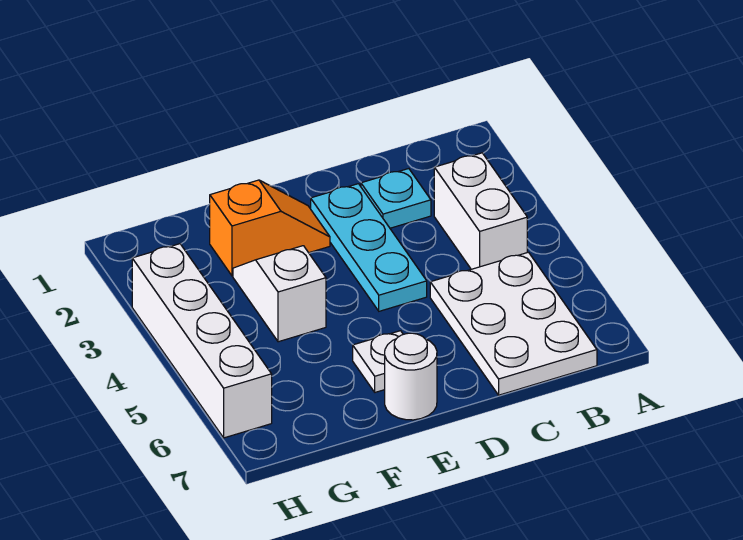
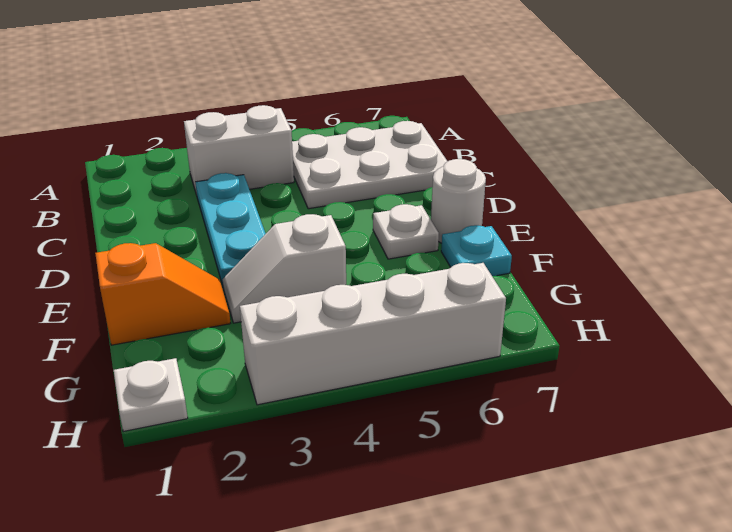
cyan 1x1 plate [361,169,431,228] -> cyan 1x1 plate moved to [441,225,512,276]
cyan 1x3 plate [311,184,427,311] -> cyan 1x3 plate turned to [195,173,266,285]
orange 1x2 slope [210,180,330,276] -> orange 1x2 slope turned to [95,243,230,345]
none -> white 1x1 plate [114,358,188,432]

